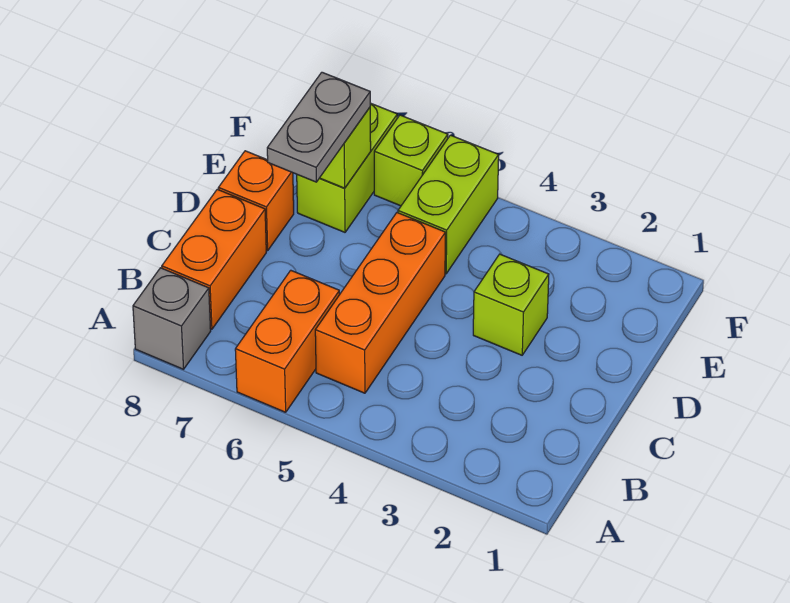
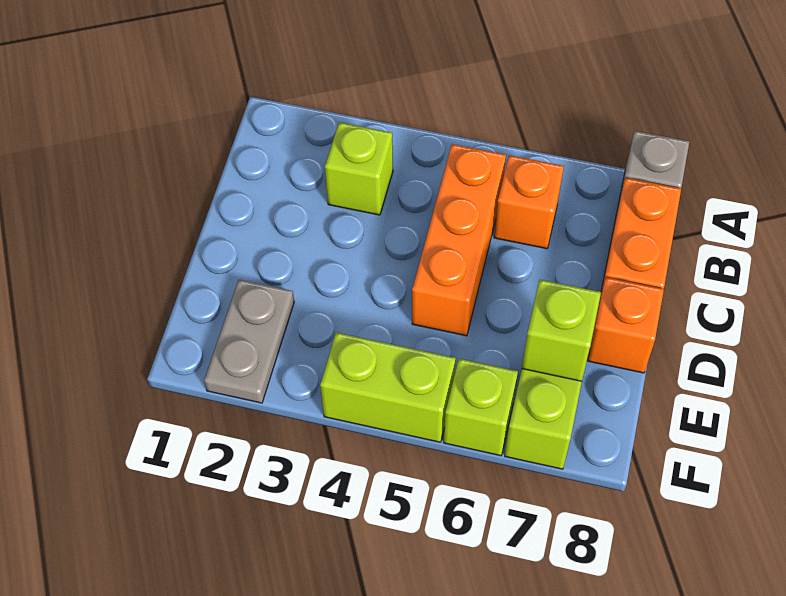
orange 1x2 brick [235,270,340,412] -> orange 1x1 brick [494,155,564,249]
lime 1x1 brick [473,254,549,355] -> lime 1x1 brick moved to [325,122,393,215]
grey 1x2 plate [267,72,370,182] -> grey 1x2 plate moved to [204,280,294,403]
lime 1x2 brick [398,135,499,274] -> lime 1x2 brick turned to [320,333,456,442]

